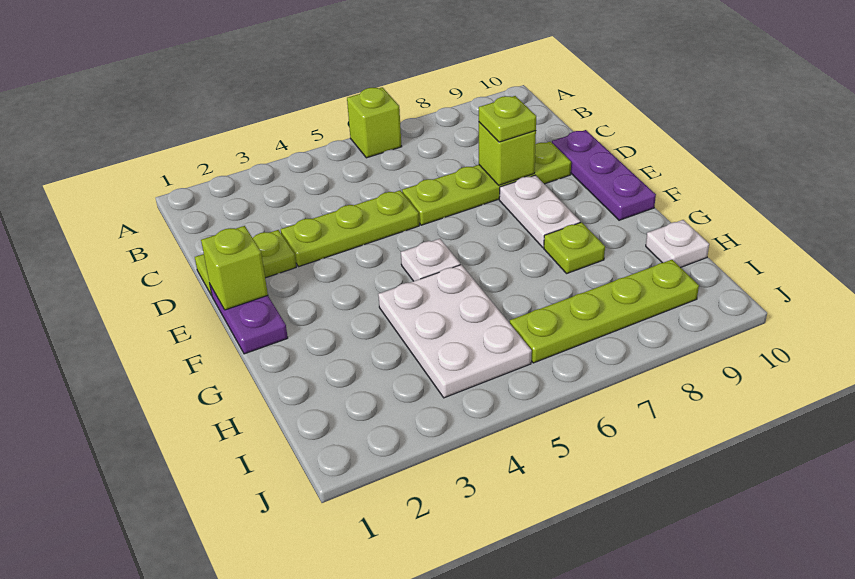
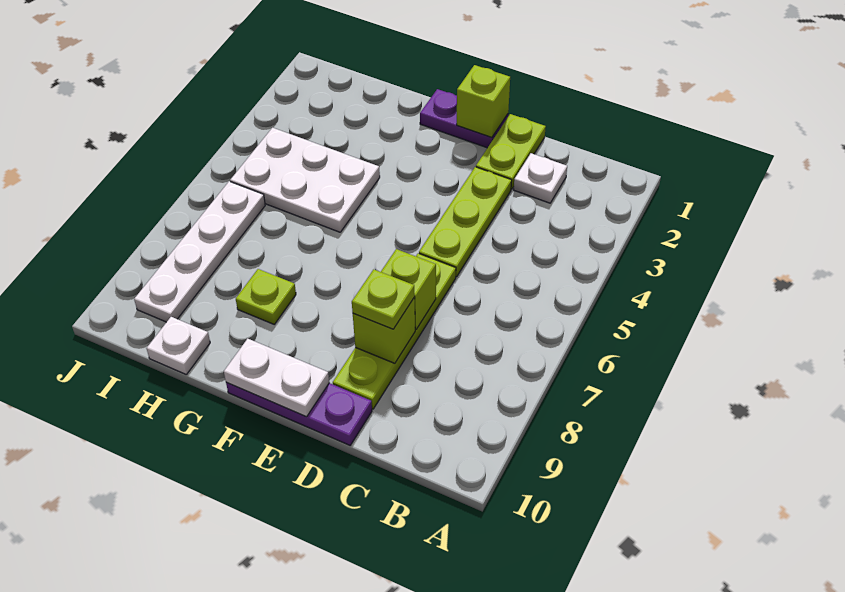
lime 1x1 brick [347,87,402,158] -> lime 1x1 brick moved to [381,249,436,329]
white 1x2 plate [499,175,580,247] -> white 1x2 plate moved to [224,338,329,417]
white 1x1 plate [401,239,460,281] -> white 1x1 plate moved to [514,153,567,203]
lime 1x4 plate [510,260,699,363] -> white 1x4 plate [134,181,265,322]

